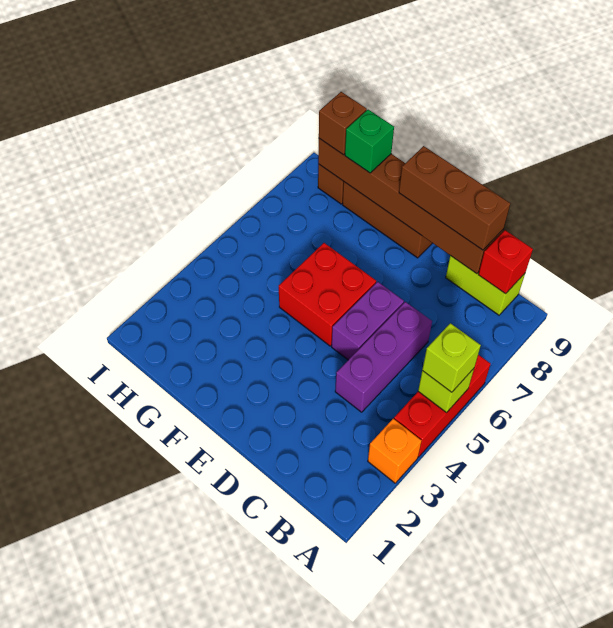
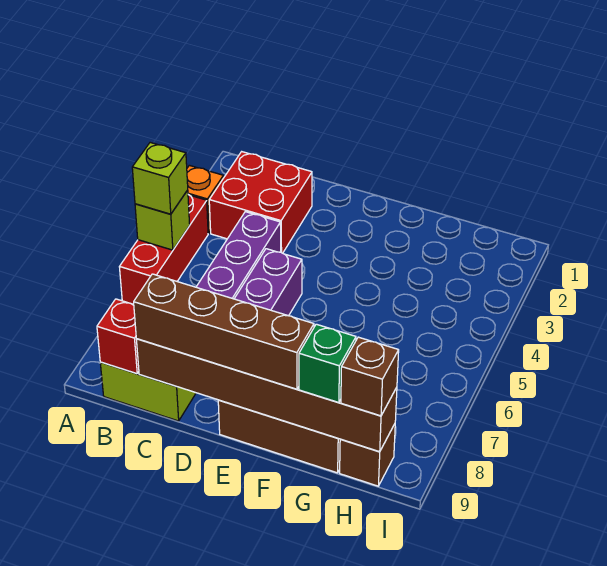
brown 1x3 brick [399,146,510,250] -> brown 1x4 brick [134,274,314,389]
red 2x2 brick [279,243,376,346] -> red 2x2 brick moved to [209,152,312,253]

